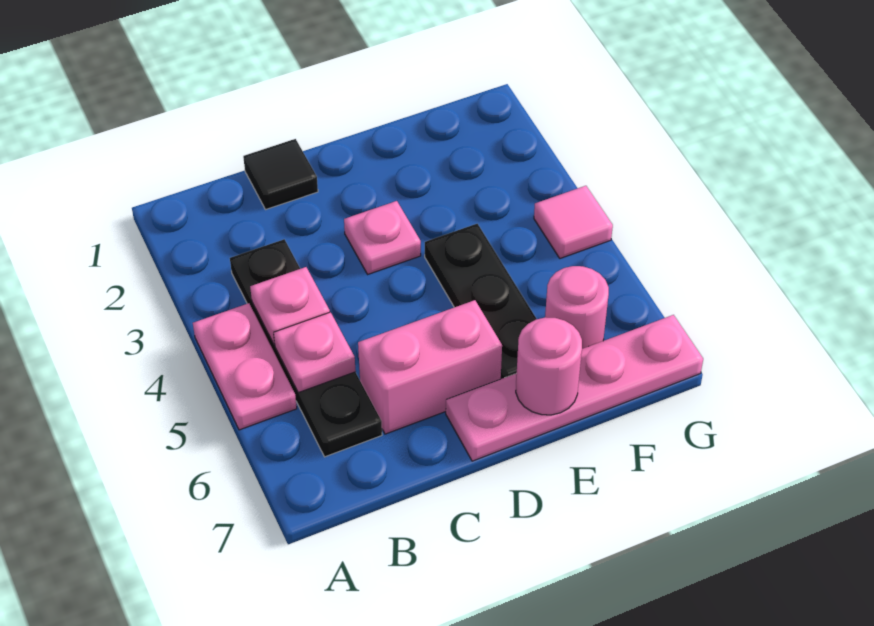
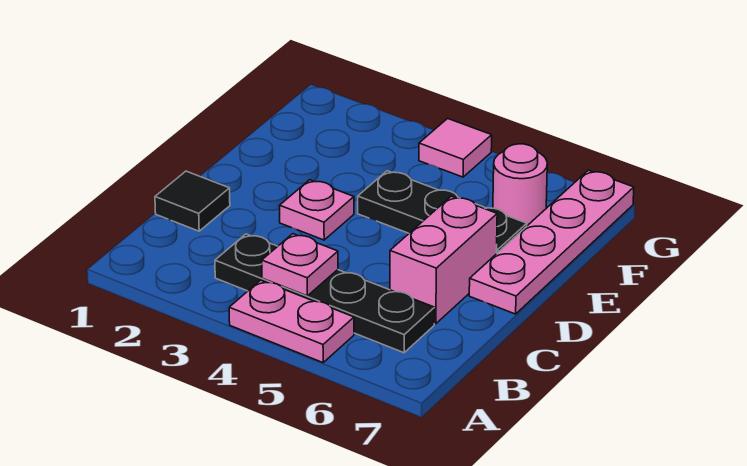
pink 1x1 plate [274,312,356,393] -> none
pink 1x1 round brick [516,317,582,415] -> none

